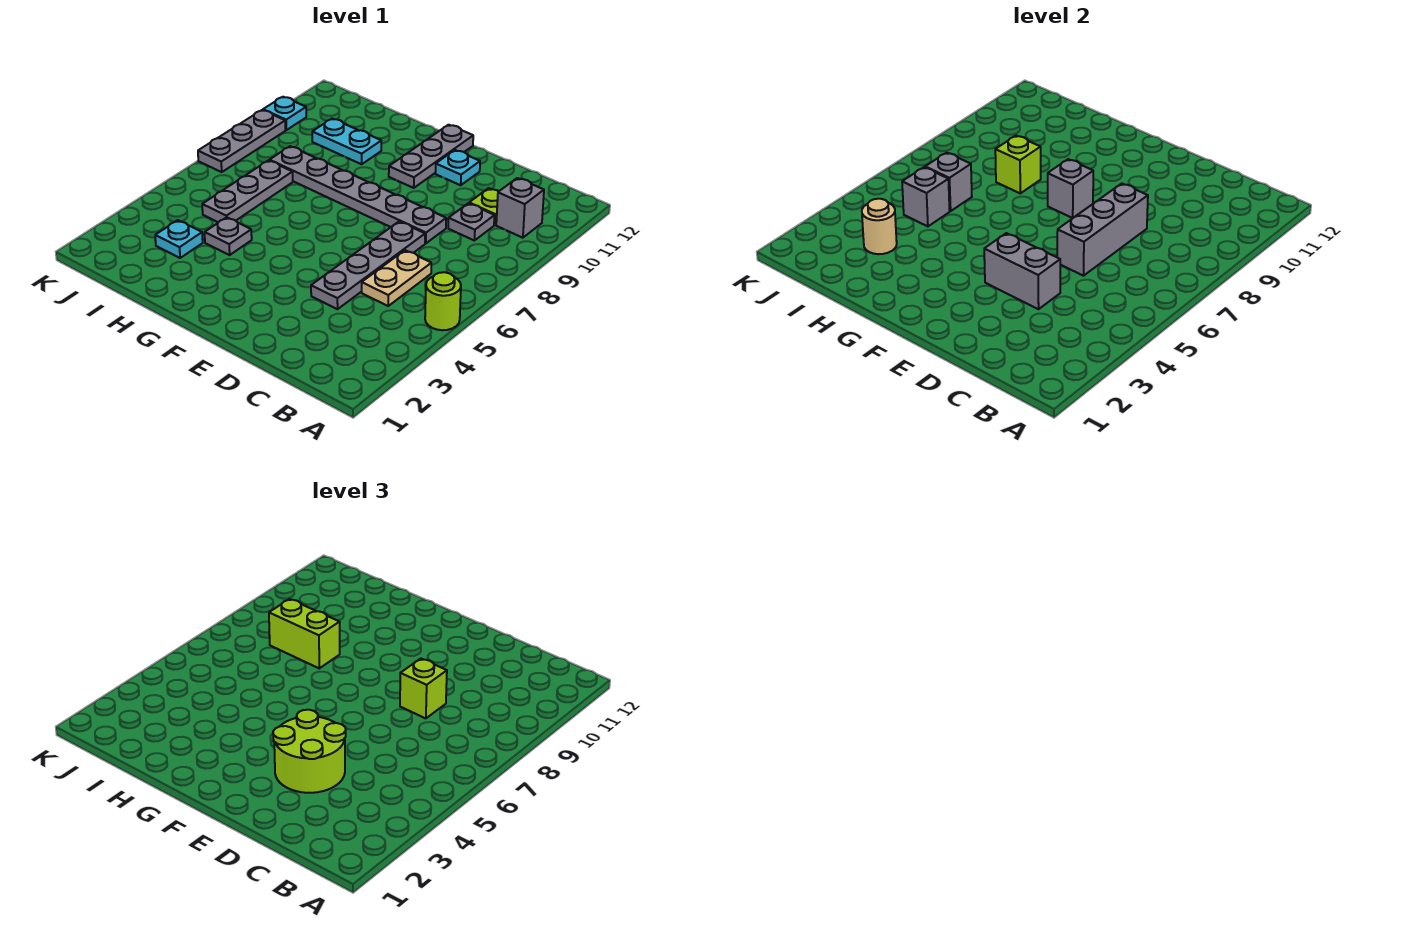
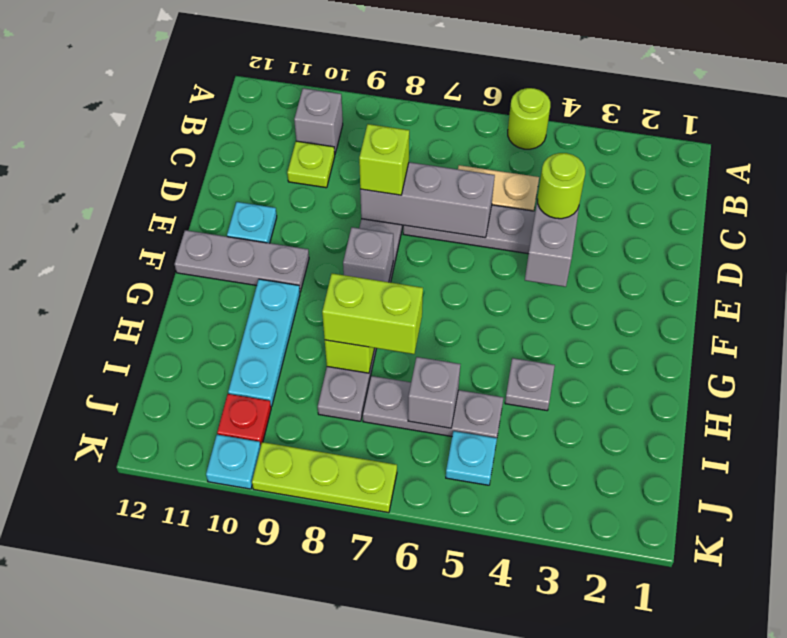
grey 1x1 plate [448,203,494,240] -> none
lime 2x2 round brick [273,710,346,793] -> lime 1x1 round brick [538,153,585,219]
lime 1x2 brick [269,599,340,668] -> lime 1x2 brick turned to [322,273,423,354]
cyan 1x2 plate [312,119,381,164] -> cyan 1x3 plate [228,279,300,407]
cyan 1x1 plate [155,220,203,258] -> cyan 1x1 plate moved to [446,431,497,485]
tan 1x1 round brick [862,199,897,254] -> none
grey 1x1 brick [902,167,950,226] -> none
none -> red 1x1 plate [217,394,271,446]
grey 1x3 plate [198,110,285,172] -> lime 1x3 plate [252,442,397,513]

